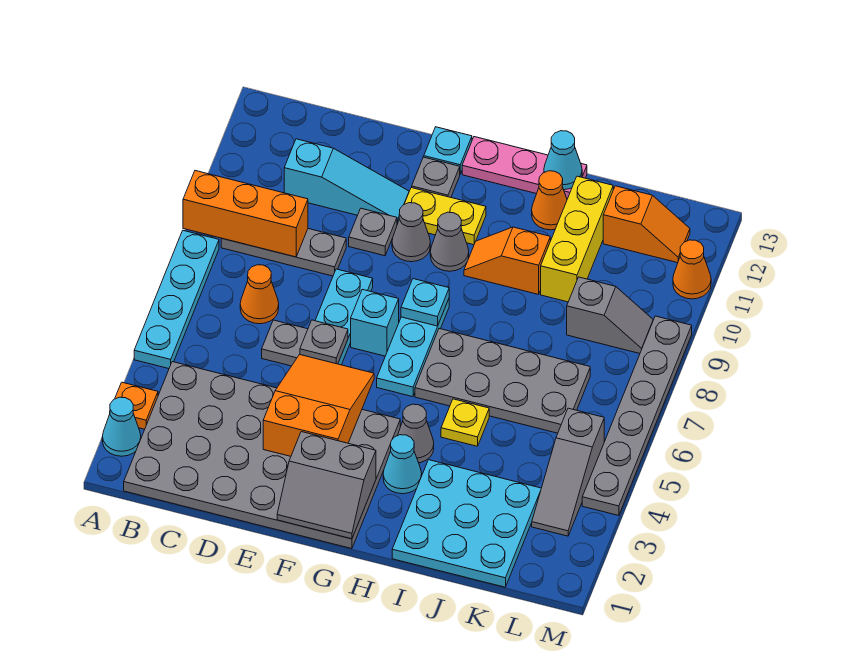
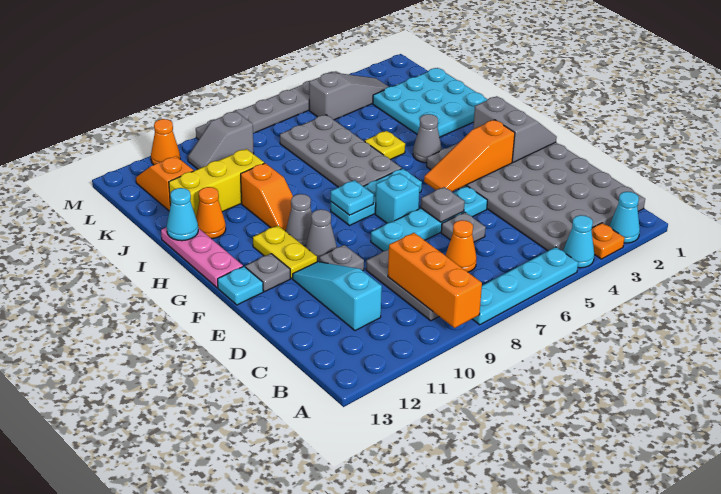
orange 2x3 slope [263,354,374,456] -> orange 1x3 slope [424,120,515,192]
cyan 1x1 cone [383,435,422,494] -> cyan 1x1 cone moved to [563,215,594,268]
grey 1x2 slope [567,277,653,353] -> grey 1x2 slope turned to [188,111,254,169]

